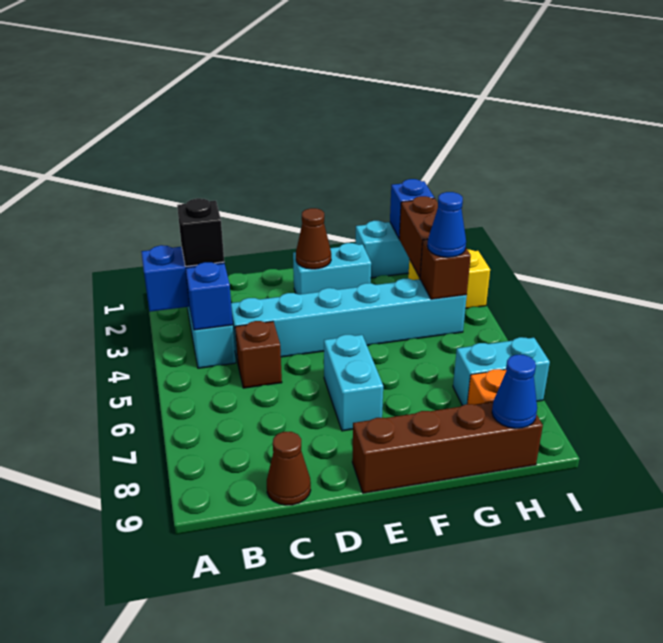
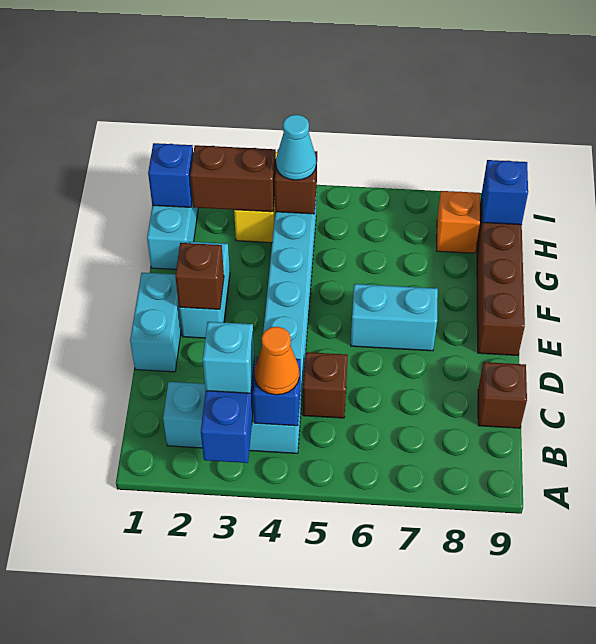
black 1x1 brick [177,198,224,266] -> cyan 1x1 brick [203,322,254,393]
none -> orange 1x1 cone [254,327,299,395]
brown 1x1 cone [267,432,311,505] -> brown 1x1 brick [478,362,527,428]
brown 1x1 cone [296,208,331,269] -> brown 1x1 brick [175,243,224,309]
blue 1x1 cone [427,192,466,257] -> cyan 1x1 cone [276,115,316,180]
cyan 1x2 brick [453,337,550,406] -> cyan 1x2 brick moved to [130,273,181,372]
blue 1x1 cone [492,355,537,428] -> blue 1x1 brick [482,160,528,225]

